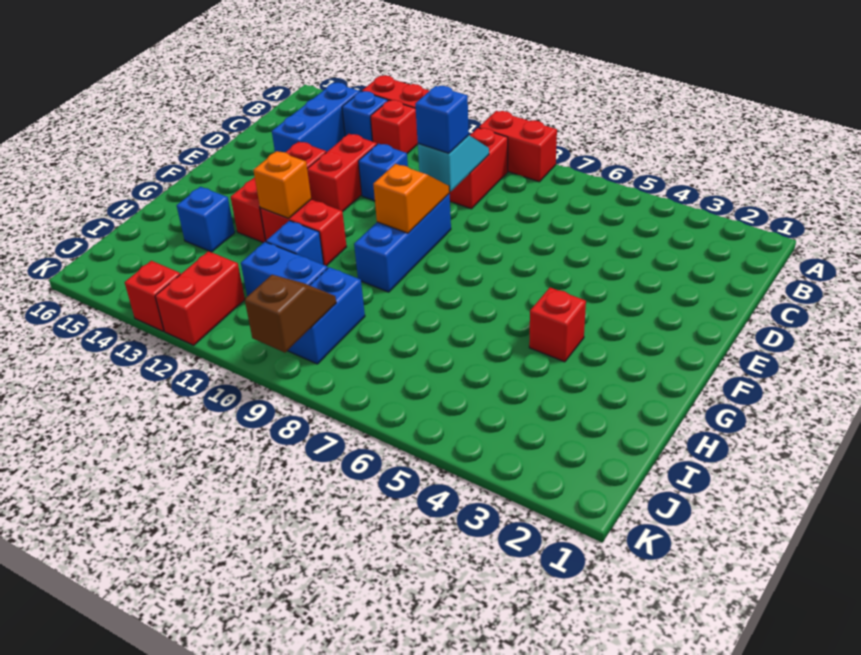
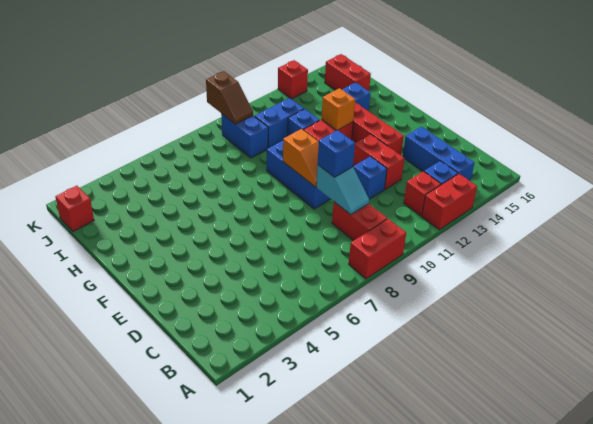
red 1x1 brick [529,288,586,362] -> red 1x1 brick moved to [55,186,94,231]
red 1x2 brick [155,251,245,345] -> red 1x2 brick moved to [325,54,371,91]

